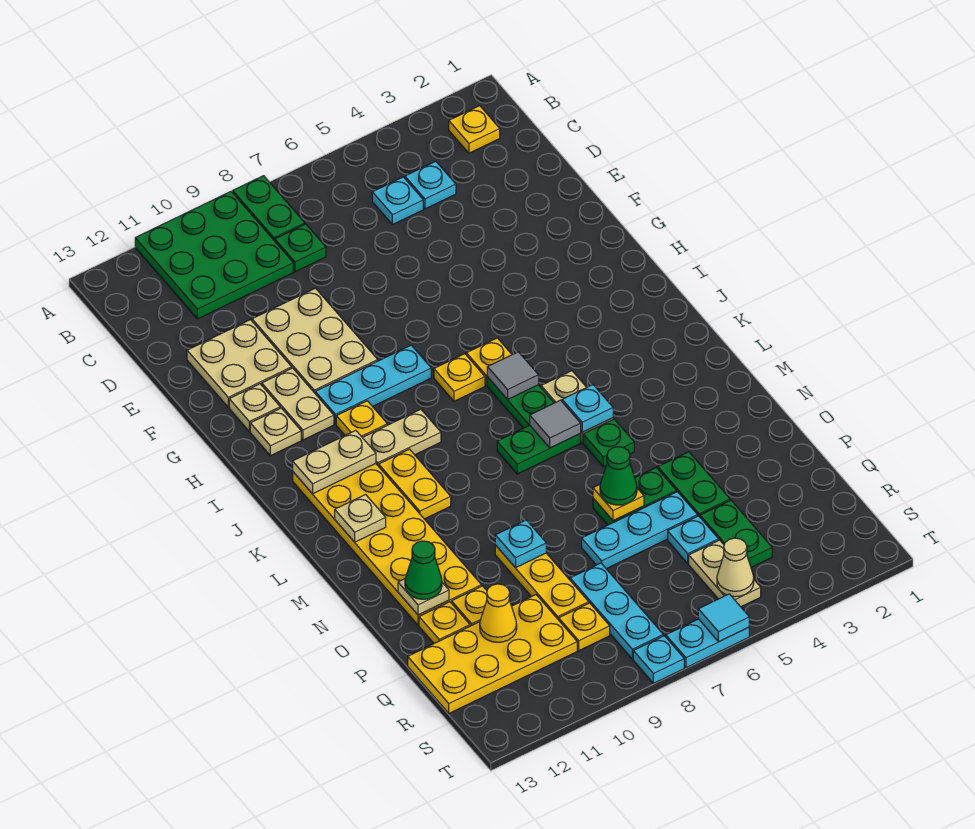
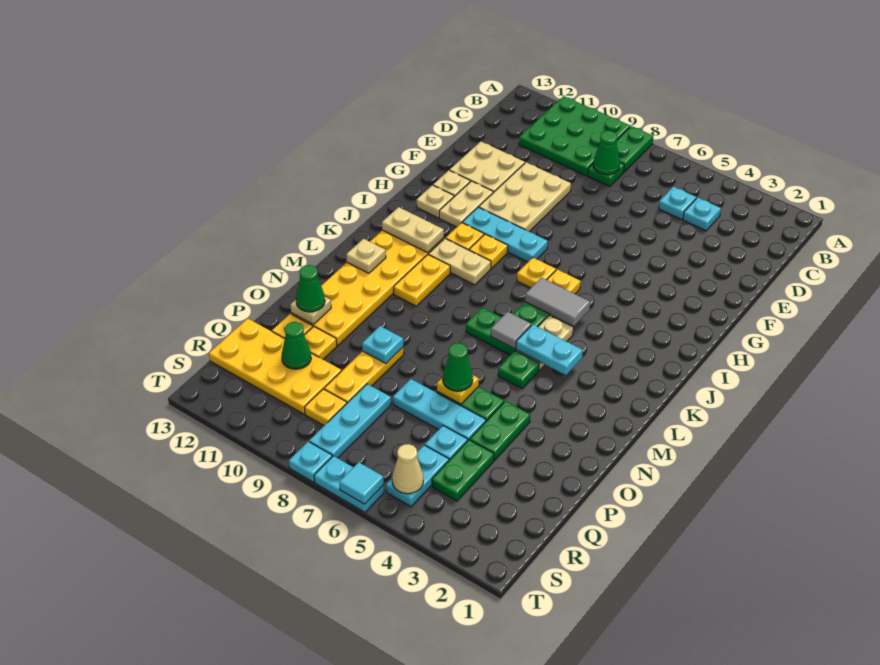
yellow 1x1 plate [449,106,500,153] -> yellow 1x1 plate moved to [469,234,508,268]
none -> green 1x1 cone [593,131,620,175]
grey 1x1 tile [487,352,539,400] -> grey 1x2 tile [525,278,590,326]
cyan 1x1 plate [562,385,613,432] -> cyan 1x2 plate [516,324,583,375]
yellow 1x1 cone [480,584,517,642] -> green 1x1 cone [282,322,311,369]
tan 1x2 plate [689,540,761,607] -> cyan 1x2 plate [386,445,449,507]

